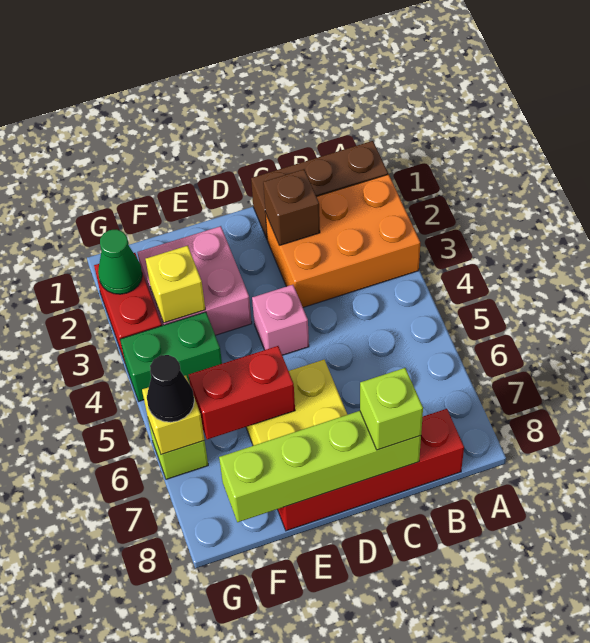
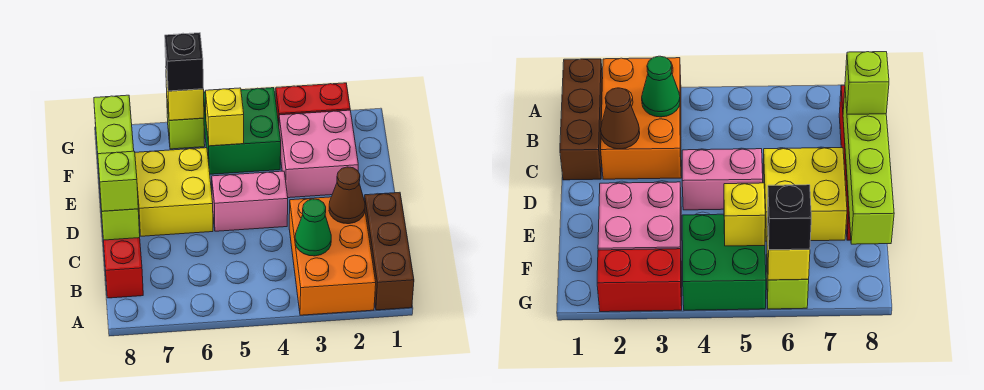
brown 1x1 brick [263,169,320,245] -> brown 1x1 cone [329,167,365,224]
pink 1x1 brick [252,285,309,355] -> pink 1x2 brick [212,171,288,231]
red 1x2 brick [189,346,295,439] -> none
yellow 1x1 brick [146,246,205,323] -> yellow 1x1 brick moved to [205,88,244,146]
green 1x2 brick [120,312,222,401] -> green 2x2 brick [204,88,281,174]
green 1x1 cone [98,229,142,294] -> green 1x1 cone moved to [295,199,331,256]
black 1x1 cone [147,355,194,422] -> black 1x1 brick [165,33,204,91]

